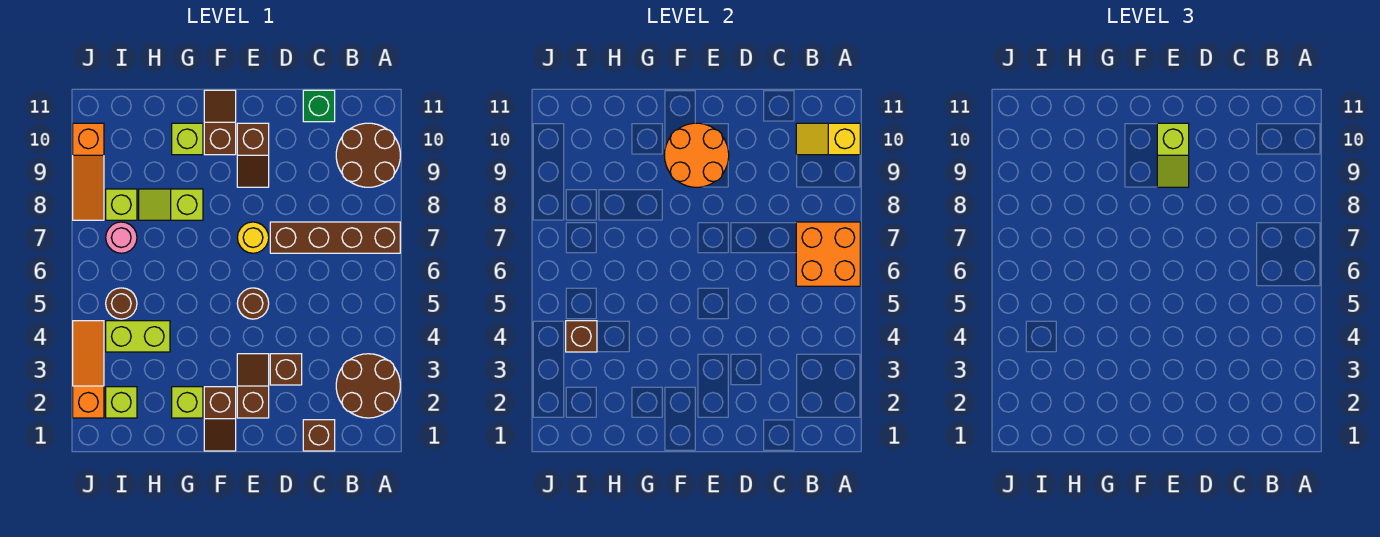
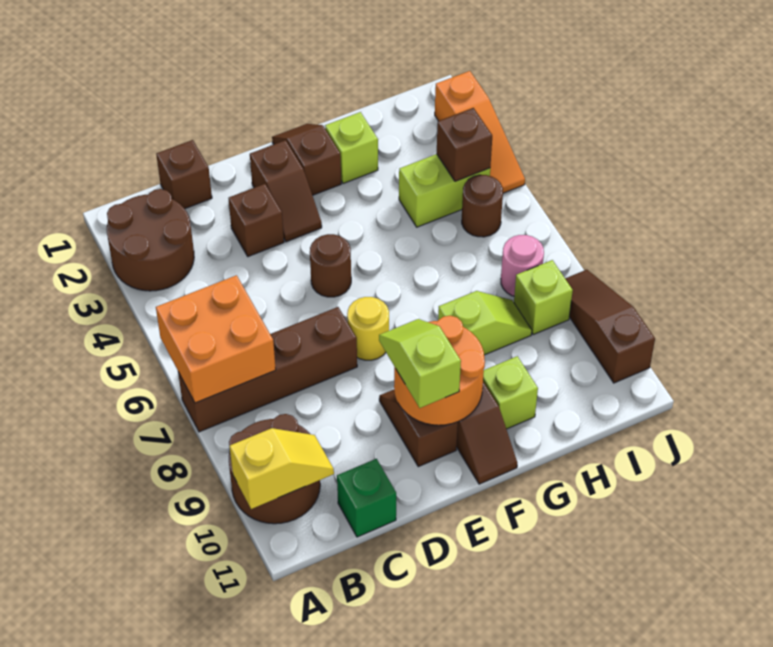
lime 1x1 brick [106,387,137,418] -> none
orange 1x3 slope [73,123,104,220] -> brown 1x3 slope [565,270,655,383]

